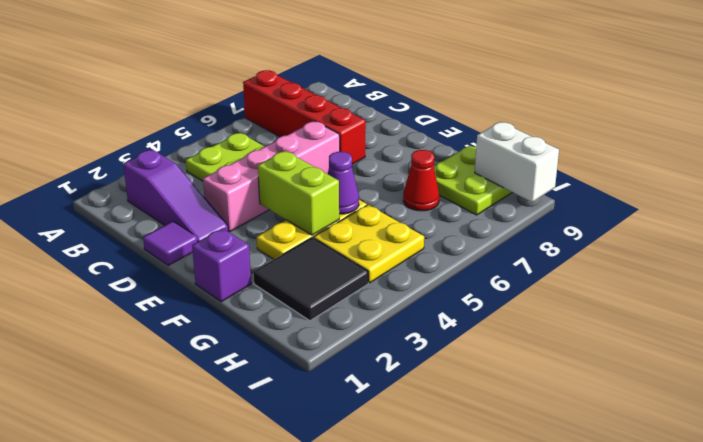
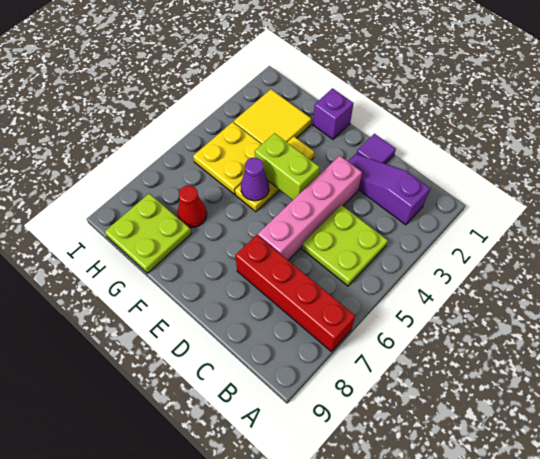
black 2x2 tile [253,238,368,321] -> yellow 2x2 tile [234,89,311,144]
white 1x2 brick [475,122,559,202] -> none

